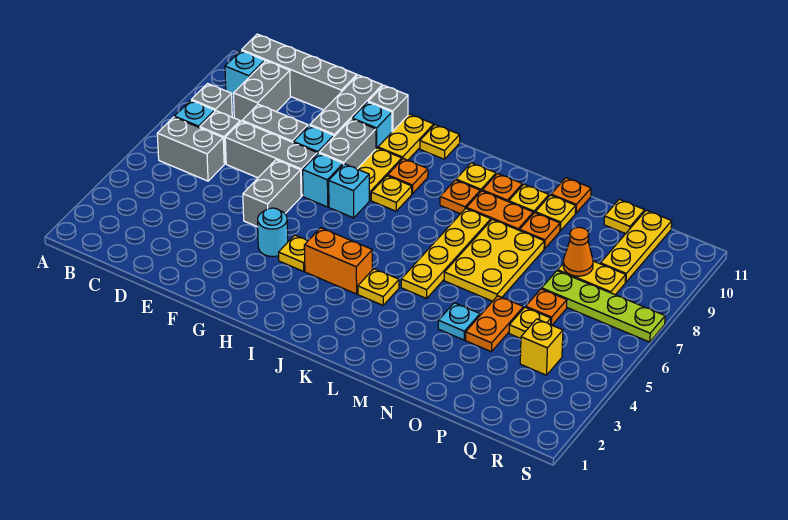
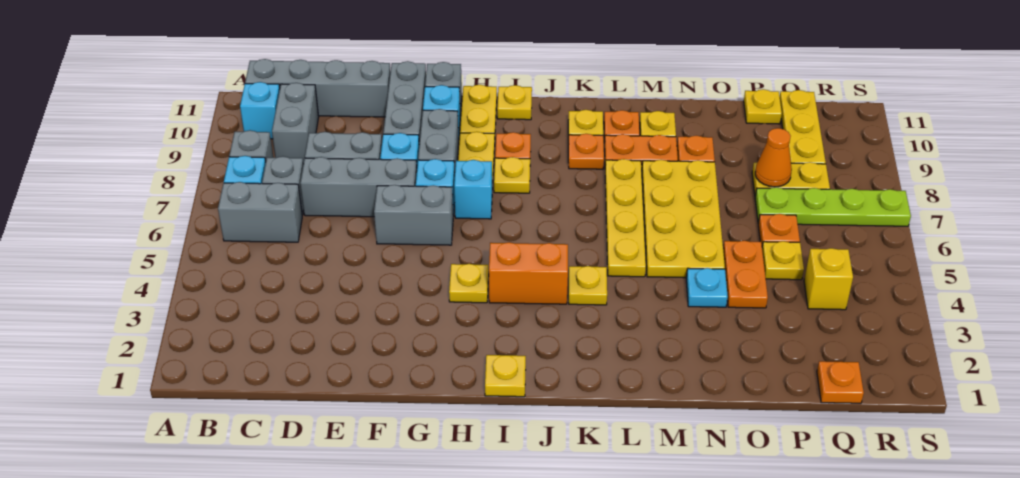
grey 1x2 brick [243,160,301,227] -> grey 1x2 brick turned to [374,185,453,245]
cyan 1x1 round brick [258,208,288,257] -> none
yellow 2x3 plate [444,219,544,301] -> yellow 2x4 plate [642,160,725,278]
yellow 1x1 plate [535,195,576,231] -> yellow 1x1 plate moved to [485,355,526,397]
orange 1x1 plate [551,178,591,213] -> orange 1x1 plate moved to [817,361,864,403]

